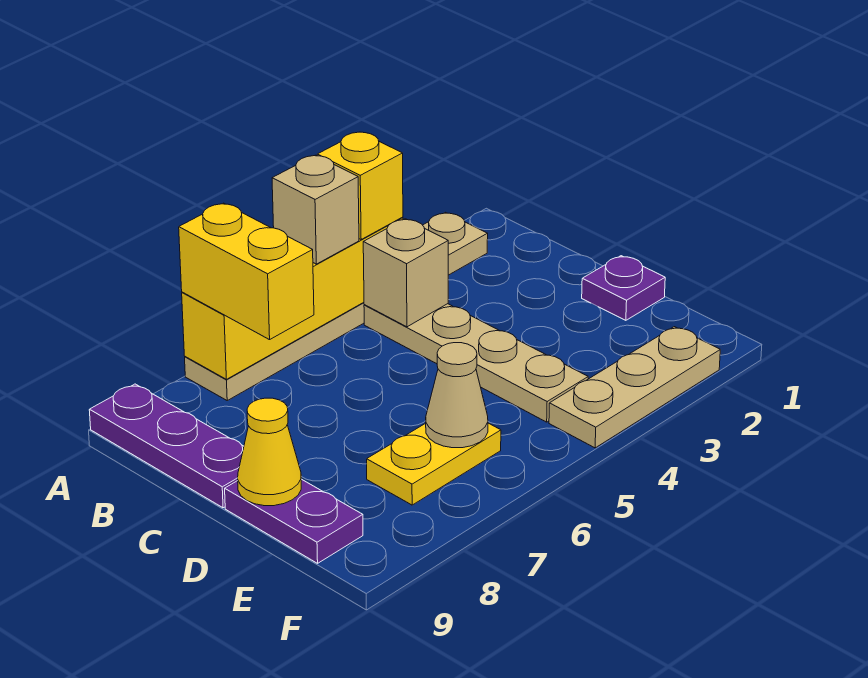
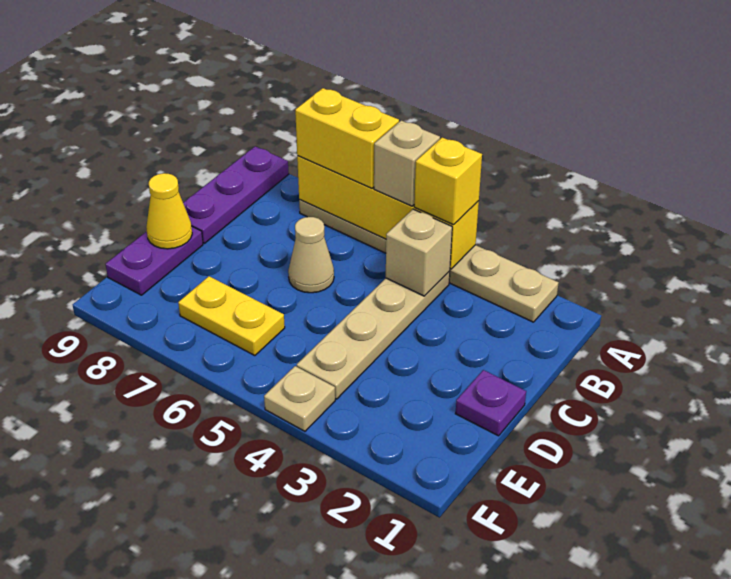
yellow 1x2 brick [179,203,314,340] -> yellow 1x2 brick turned to [295,88,399,189]
tan 1x1 cone [426,343,488,448] -> tan 1x1 cone moved to [288,217,334,293]
tan 1x3 plate [549,327,720,448] -> tan 1x1 plate [264,366,335,431]

